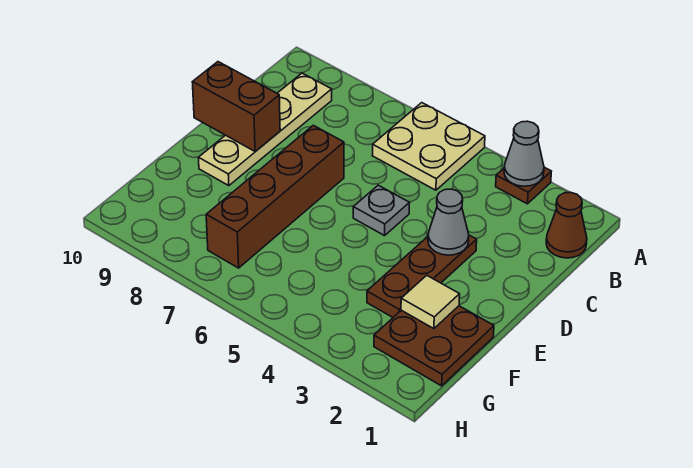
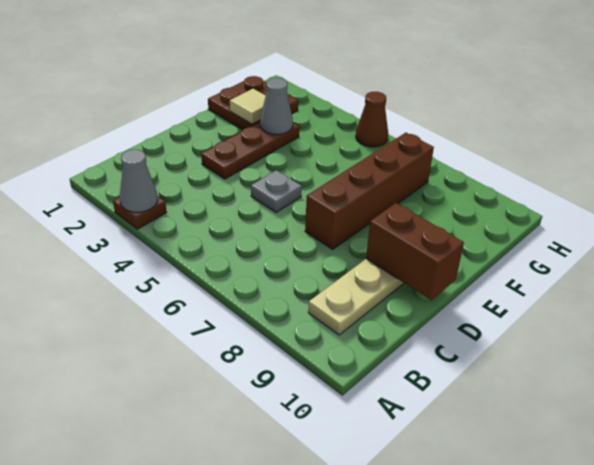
tan 2x2 plate [372,103,485,190] -> none
brown 1x1 cone [546,192,587,258] -> brown 1x1 cone moved to [356,92,388,147]
grey 1x1 cone [428,189,469,255] -> grey 1x1 cone moved to [260,78,293,134]

